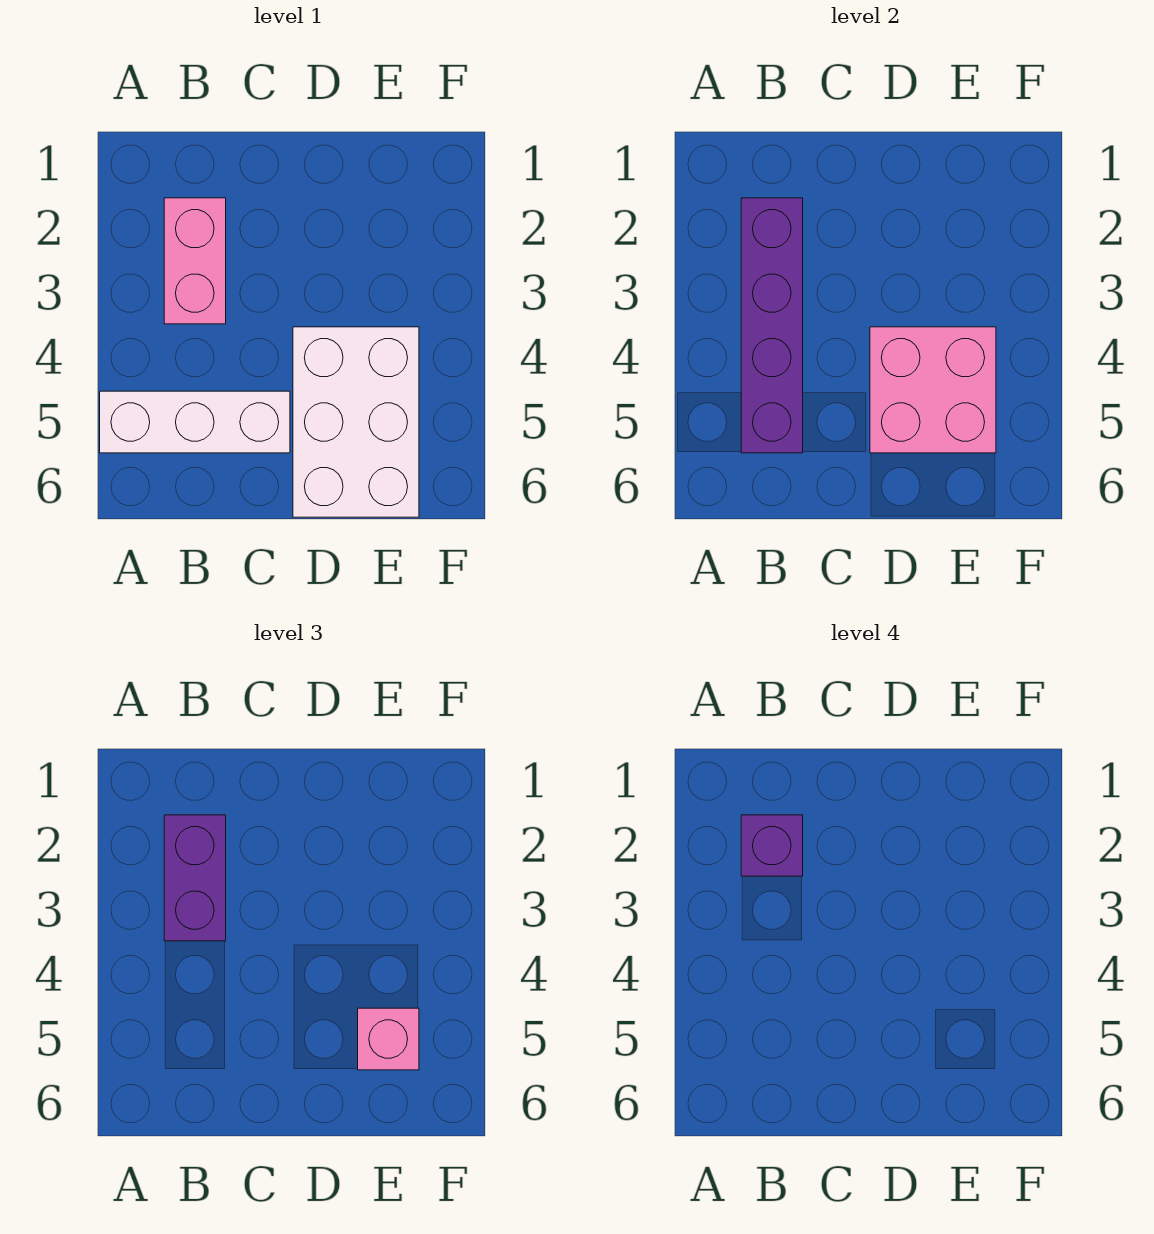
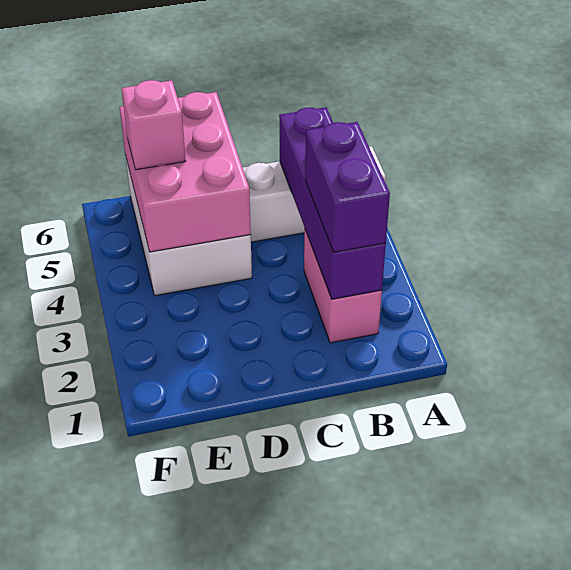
purple 1x1 brick [741,815,803,876] -> none
pink 2x2 brick [870,327,996,453] -> pink 2x3 brick [120,92,251,252]

